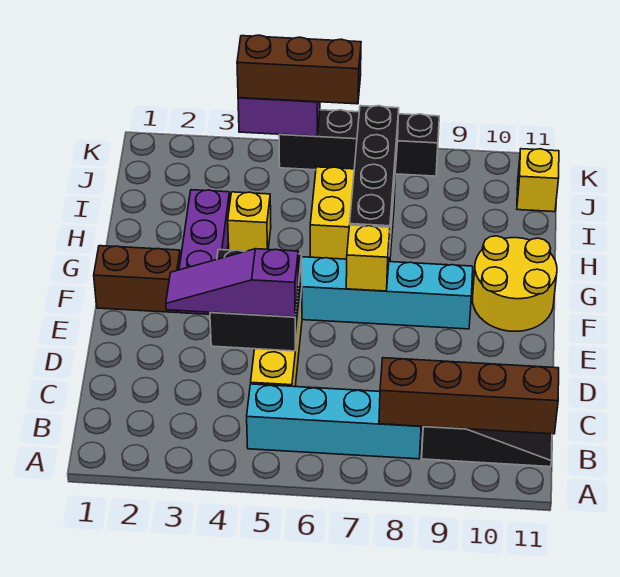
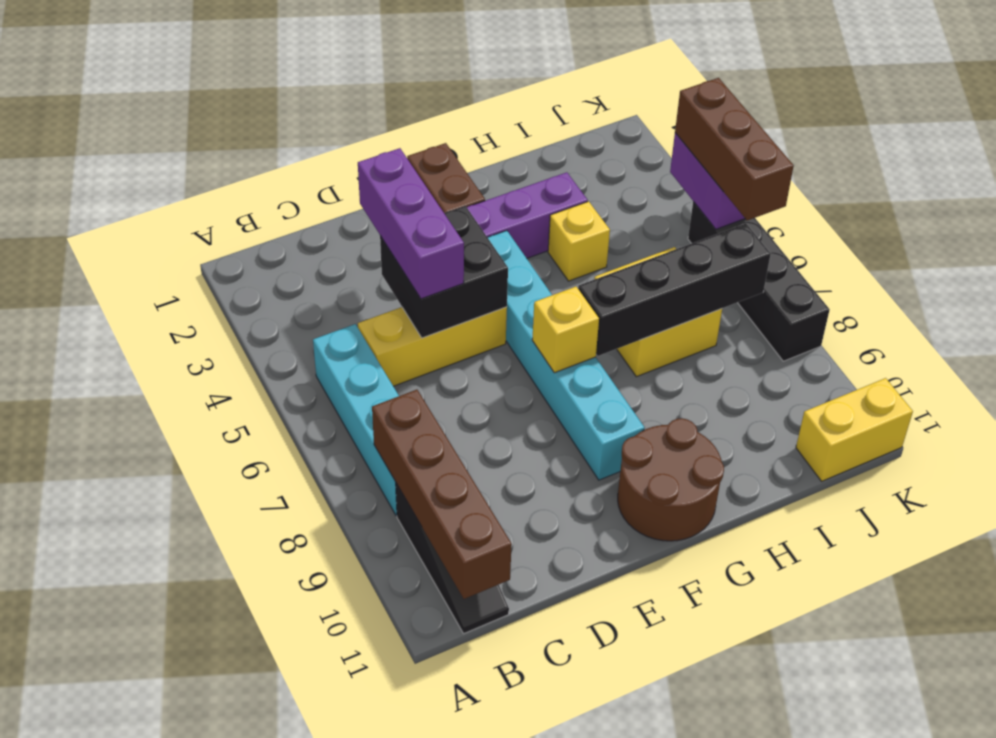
purple 1x3 slope [166,249,298,317] -> purple 1x3 brick [358,148,464,299]
yellow 2x2 round brick [473,236,557,331] -> brown 2x2 round brick [618,418,724,541]
yellow 1x1 brick [517,149,559,212] -> yellow 1x2 brick [796,378,913,481]

